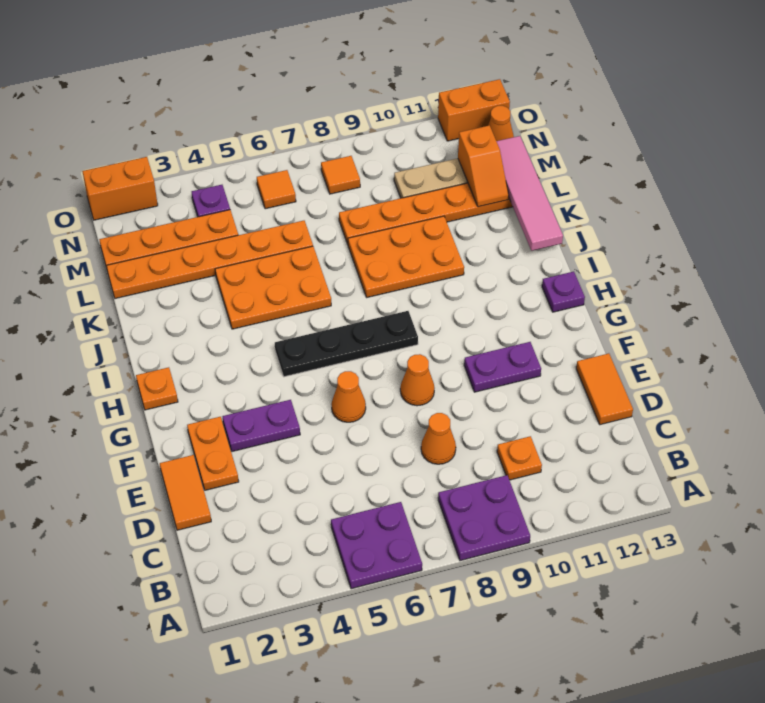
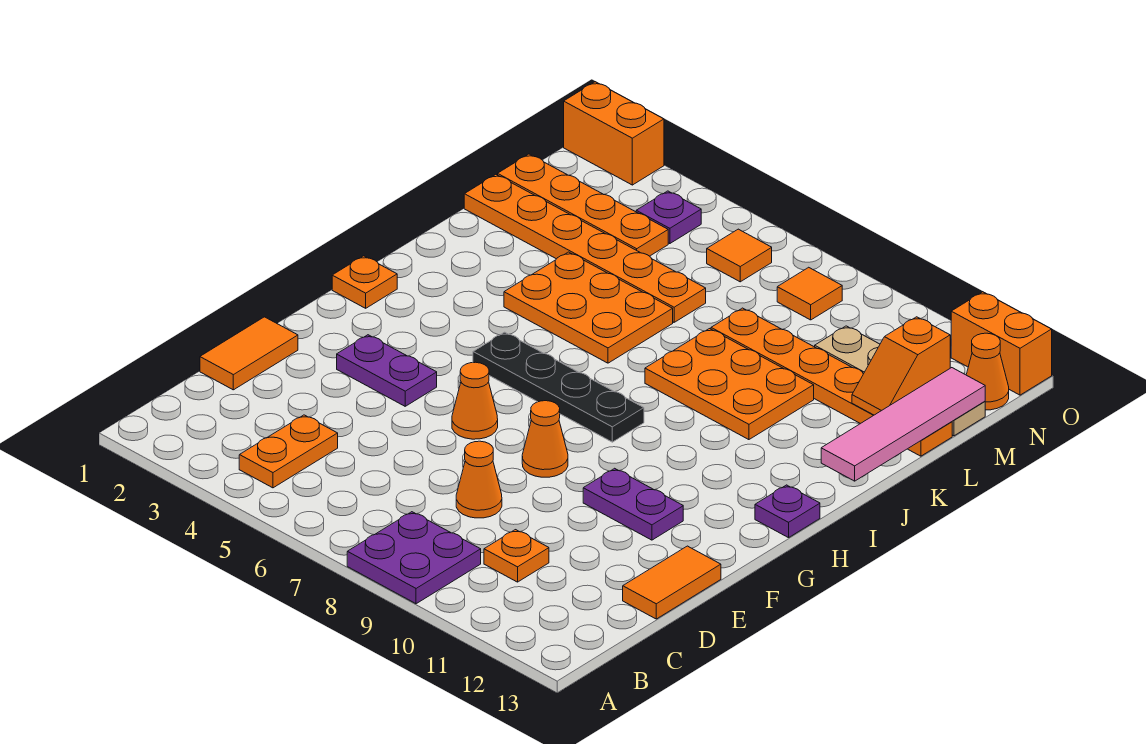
purple 2x2 plate [331,502,422,589] -> none
orange 1x2 plate [187,417,239,490] -> orange 1x2 plate moved to [239,415,338,488]

